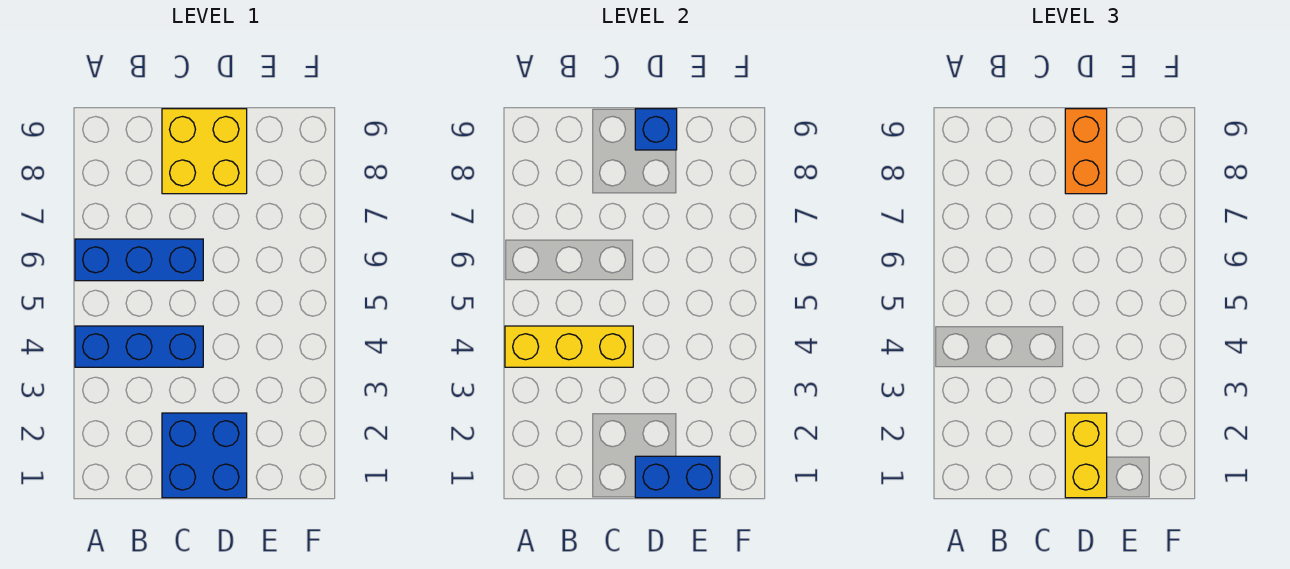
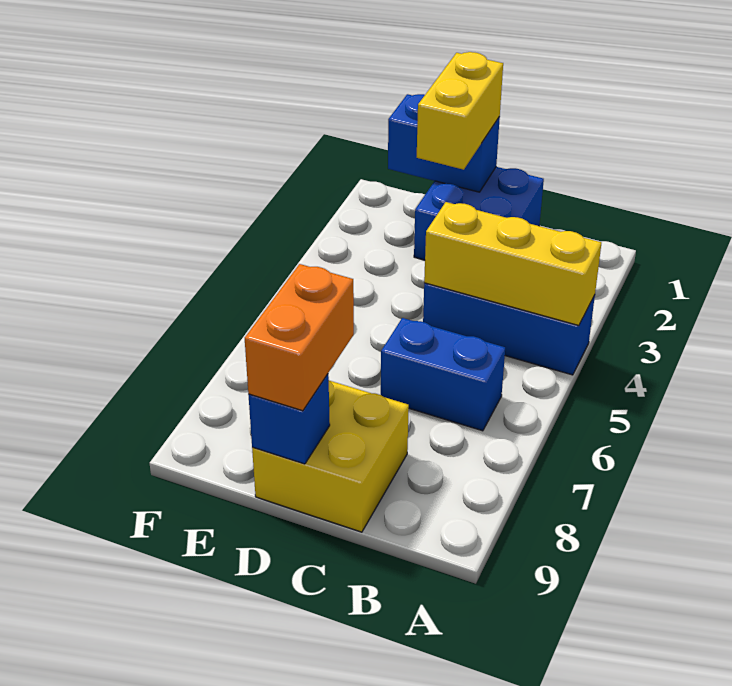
blue 1x3 brick [75,239,203,281] -> blue 1x2 brick [381,318,505,431]

